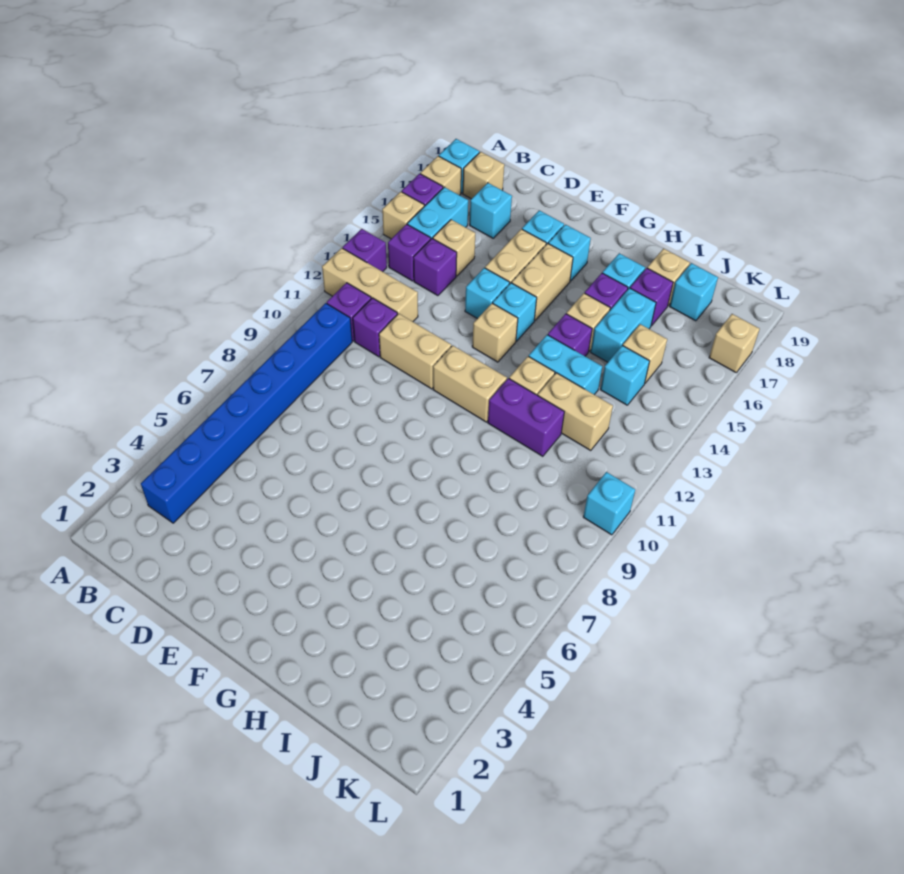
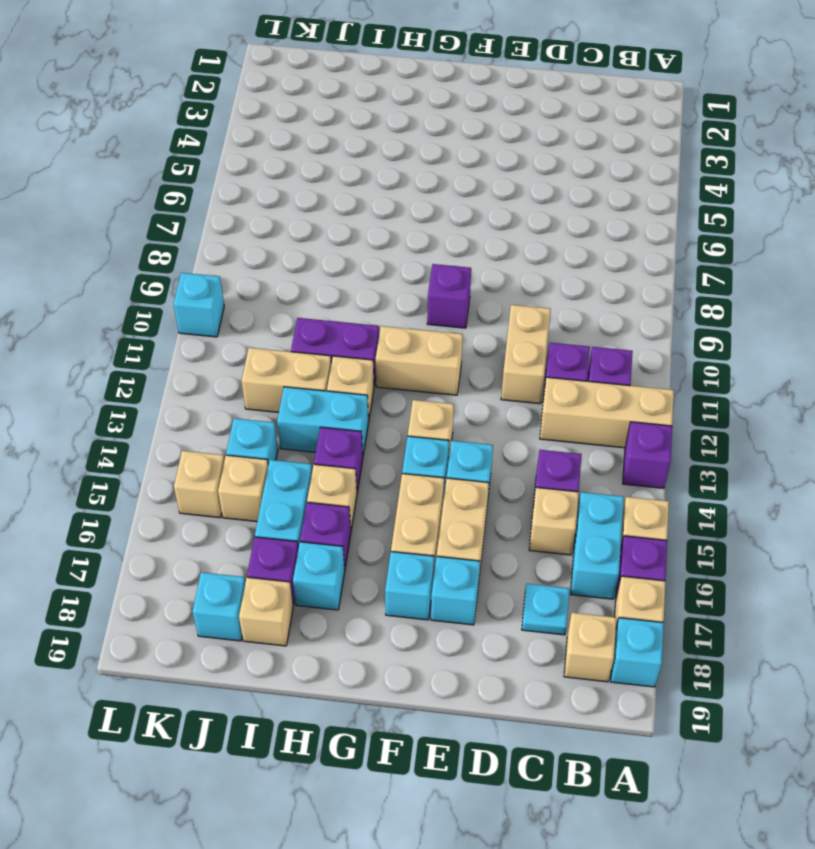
blue 1x8 brick [141,303,352,523] -> none
purple 1x1 brick [388,224,431,281] -> purple 1x1 brick moved to [427,264,471,328]
cyan 1x1 brick [470,183,512,238] -> cyan 1x1 plate [522,584,569,635]
tan 1x2 brick [379,314,451,389] -> tan 1x2 brick turned to [501,305,551,404]
tan 1x1 brick [709,314,760,372] -> tan 1x1 brick moved to [174,451,225,518]

